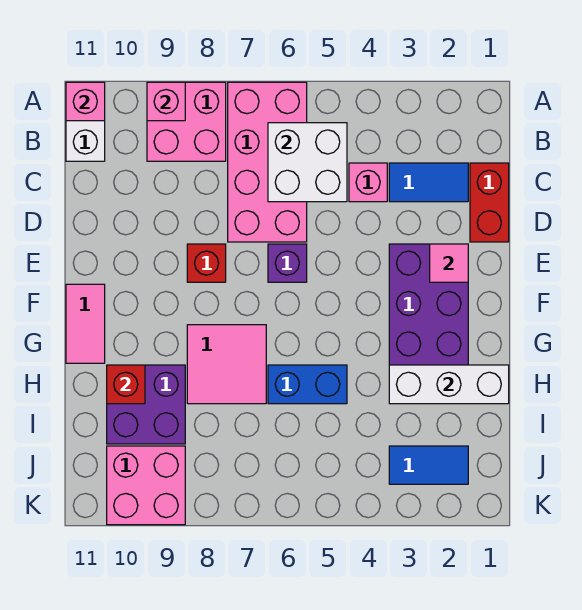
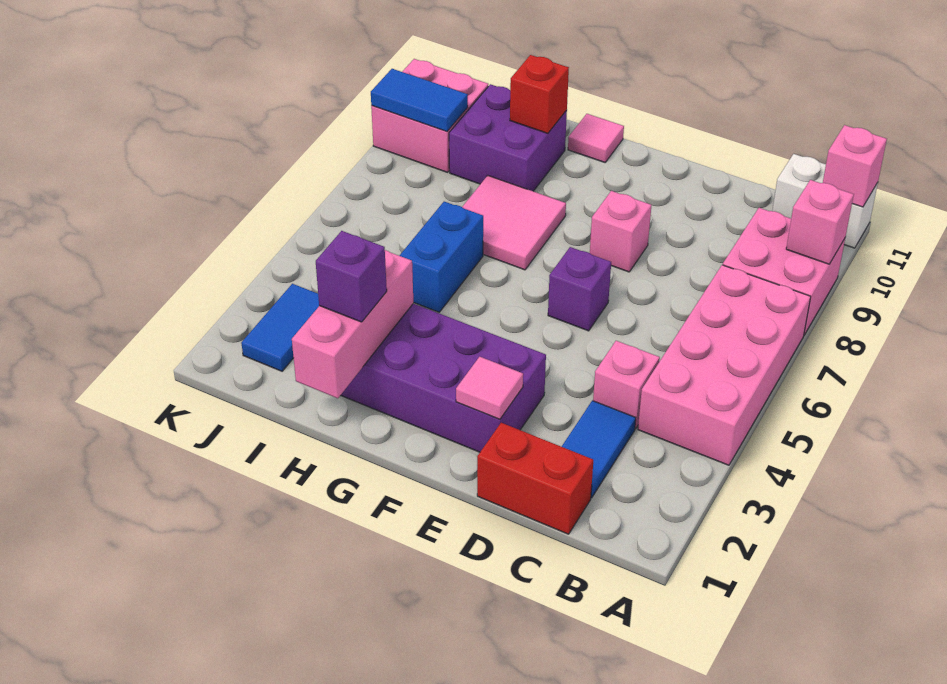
pink 2x4 brick [228,82,307,242] -> pink 2x4 brick turned to [638,265,811,465]
white 2x2 brick [268,123,347,202] -> none
red 1x1 brick [187,244,226,282] -> pink 1x1 brick [590,191,651,272]
pink 1x2 tile [66,284,105,363] -> pink 1x1 tile [568,114,624,162]
white 1x3 brick [389,365,509,404] -> pink 1x3 brick [292,250,413,398]
none -> purple 1x1 brick [316,231,387,322]
none -> blue 1x2 tile [371,69,468,132]

